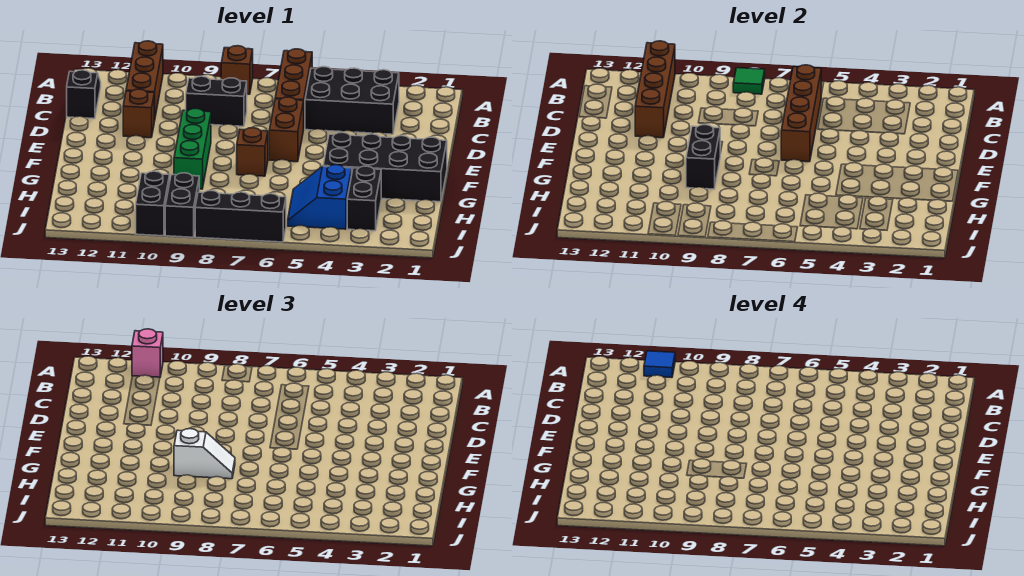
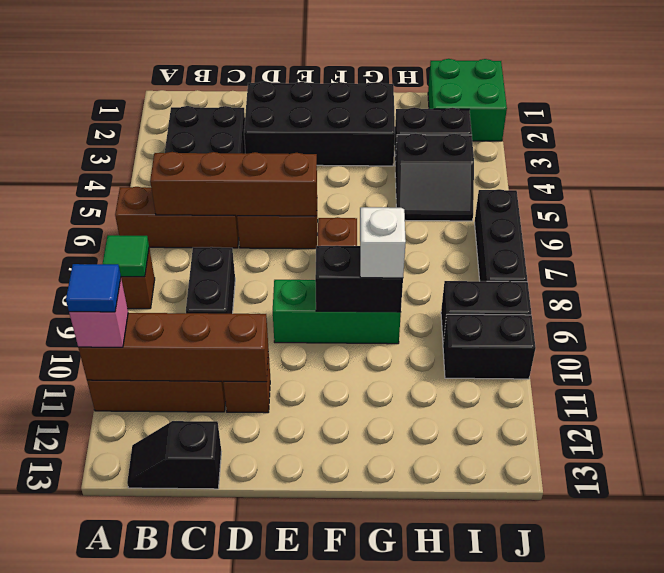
black 2x4 brick [323,132,447,202] -> black 2x4 brick turned to [244,82,395,166]
blue 2x2 slope [288,165,352,229] -> black 2x2 slope [395,133,474,221]
none -> green 2x2 brick [428,59,507,141]

